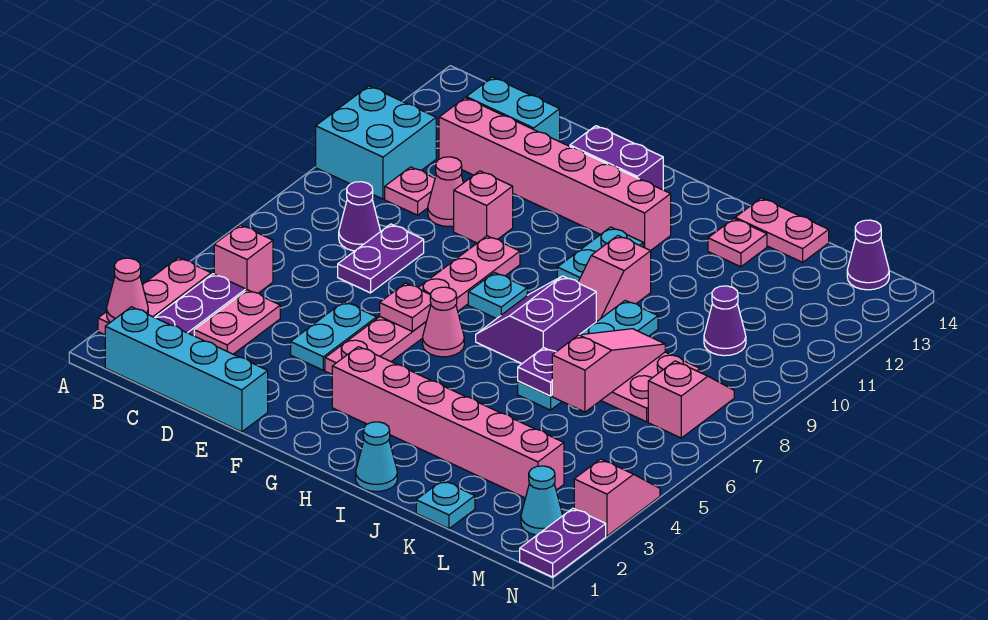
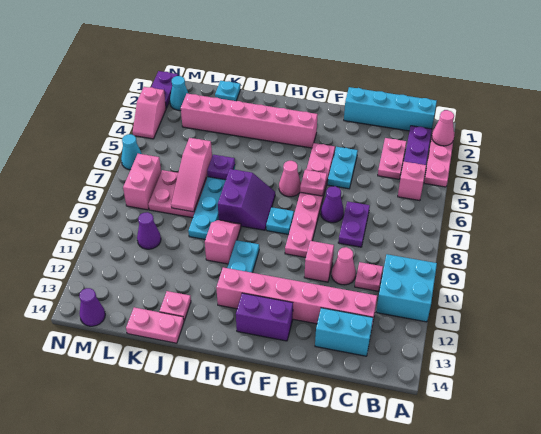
purple 1x1 cone [339,182,380,251] -> purple 1x1 cone moved to [321,186,344,223]
cyan 1x1 cone [356,422,397,492] -> cyan 1x1 cone moved to [121,134,142,170]
pink 1x2 slope [648,361,734,438] -> pink 1x2 brick [123,154,161,210]

